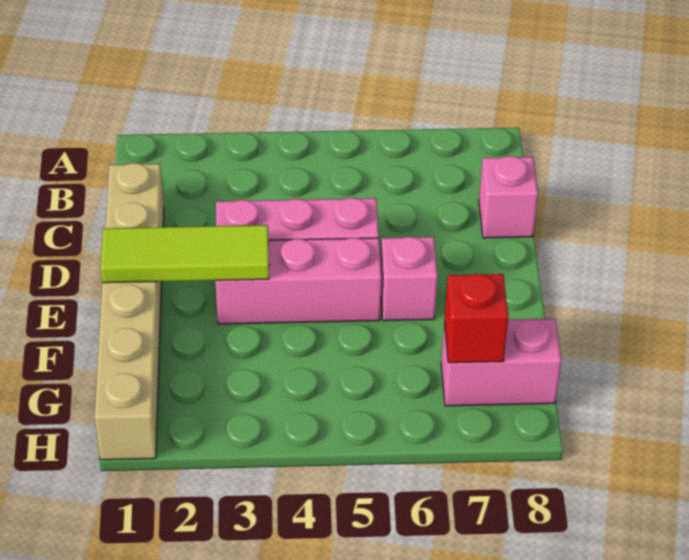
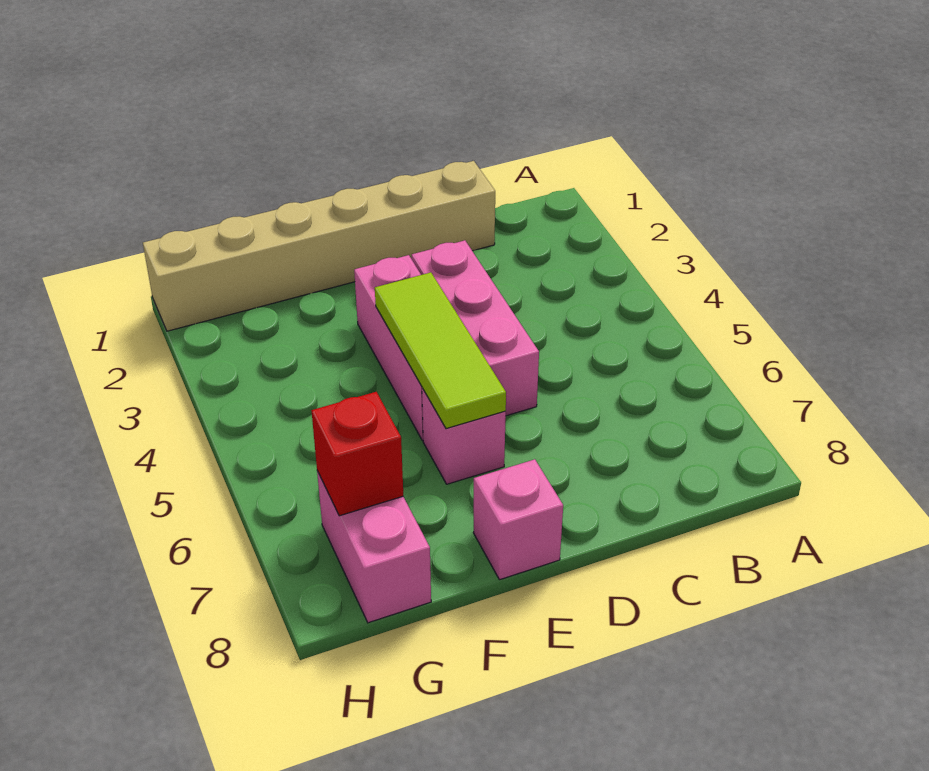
pink 1x1 brick [479,156,538,238] -> pink 1x1 brick moved to [473,459,563,580]
lime 1x3 tile [101,225,269,283] -> lime 1x3 tile moved to [375,272,506,429]

